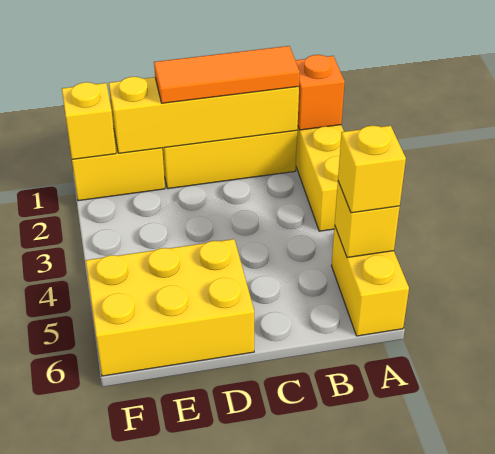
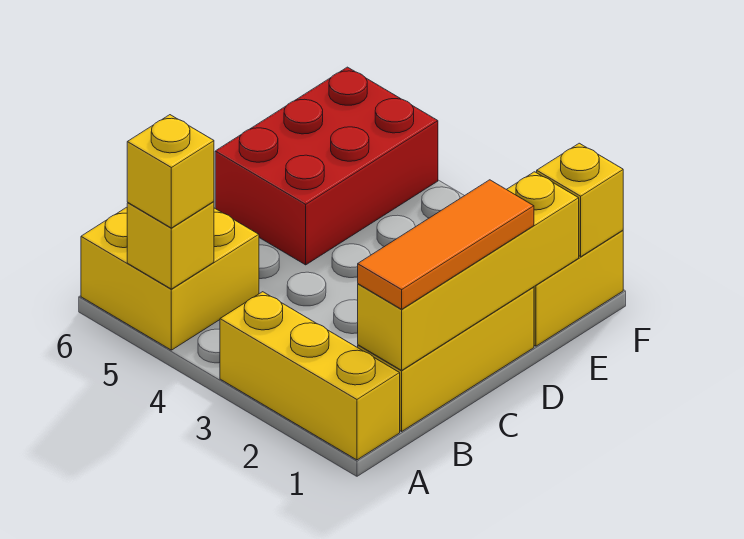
orange 1x1 brick [296,55,345,130] -> none
yellow 1x2 brick [331,226,409,336] -> yellow 2x2 brick [81,207,259,350]
yellow 2x3 brick [86,239,254,376] -> red 2x3 brick [215,67,438,265]

